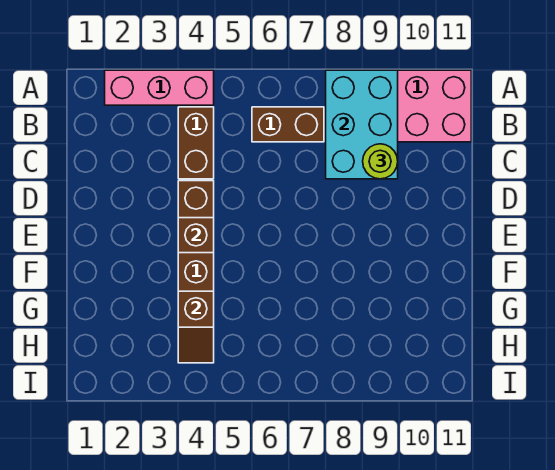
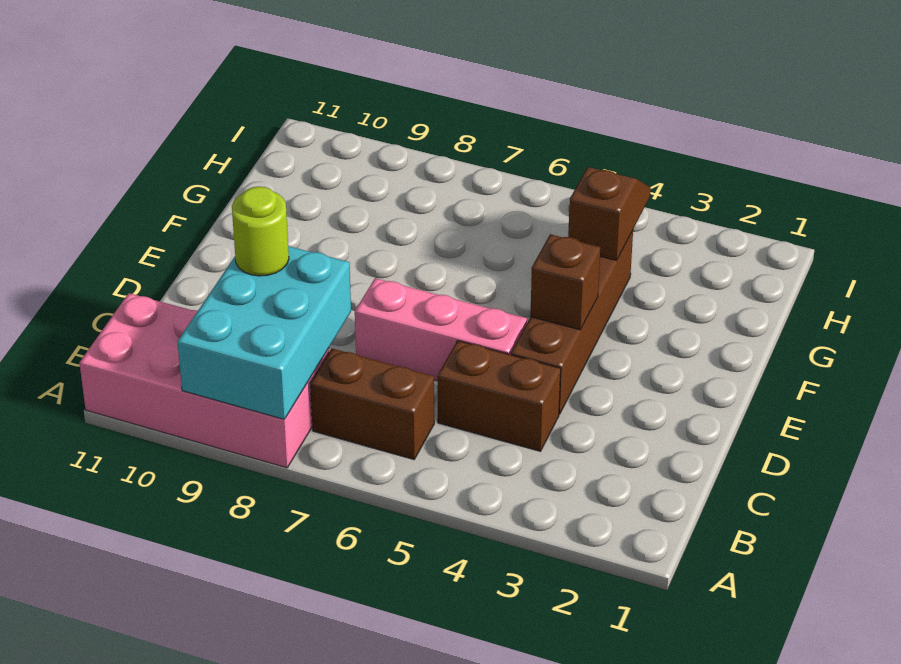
pink 1x3 brick [105,70,214,105] -> pink 1x3 brick moved to [355,278,527,381]
brown 1x2 brick [178,107,214,179] -> brown 1x2 brick turned to [438,341,561,451]

